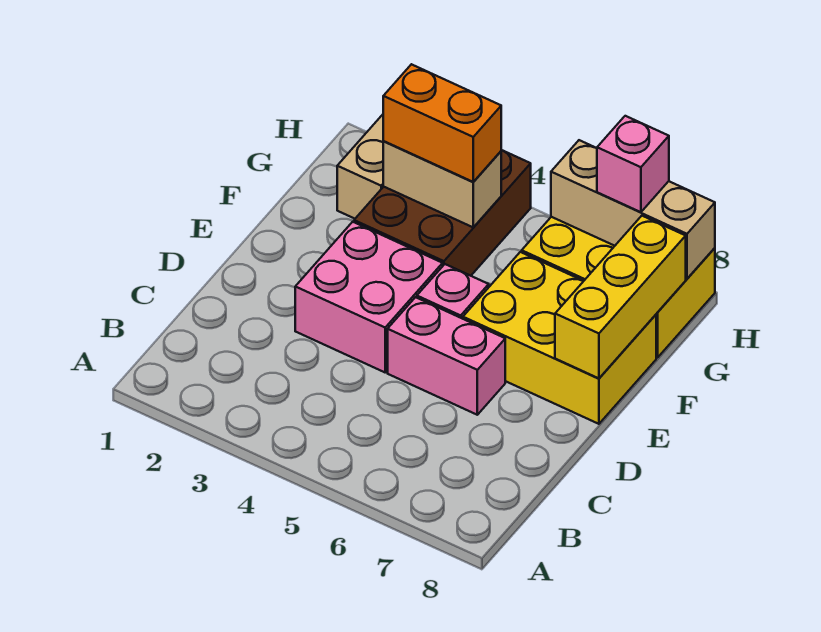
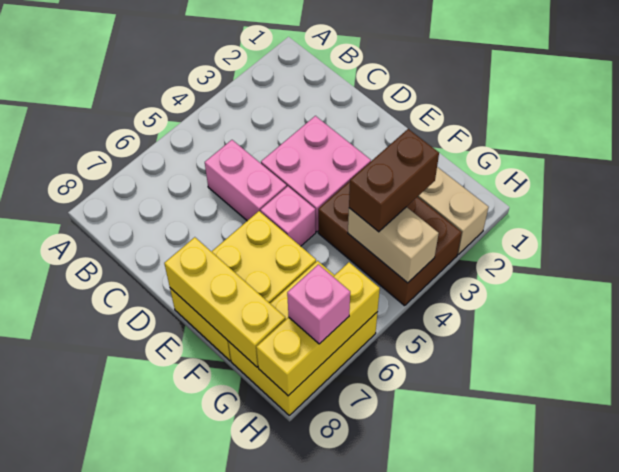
pink 1x2 brick [388,297,505,415] -> pink 1x2 brick turned to [205,140,287,221]
tan 1x2 brick [383,141,501,227] -> tan 1x2 brick turned to [348,207,439,283]
orange 1x2 brick [383,64,501,182] -> brown 1x2 brick [349,129,439,232]
tan 1x3 brick [551,140,715,279] -> yellow 1x3 brick [256,262,380,396]

